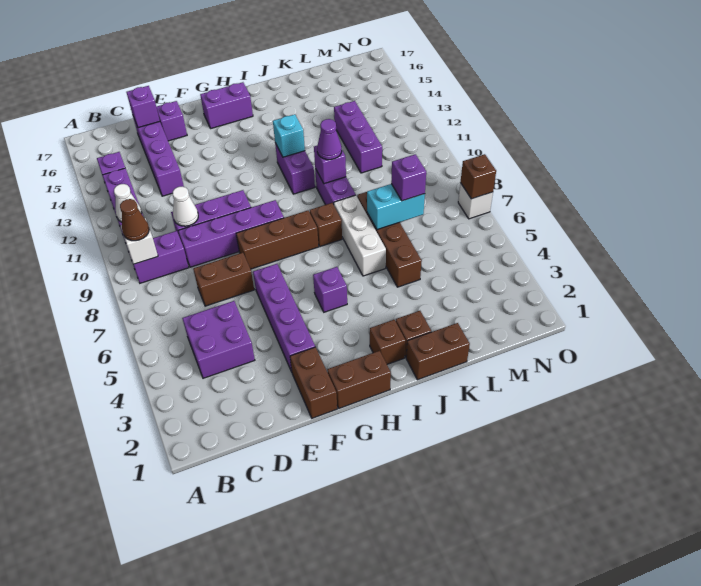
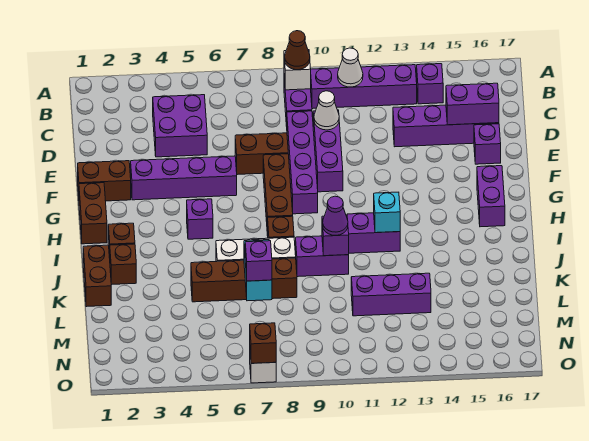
brown 1x2 brick [193,253,254,306] -> brown 1x2 brick turned to [235,133,288,175]
purple 1x1 brick [126,86,160,128] -> purple 1x2 brick [446,83,499,125]

